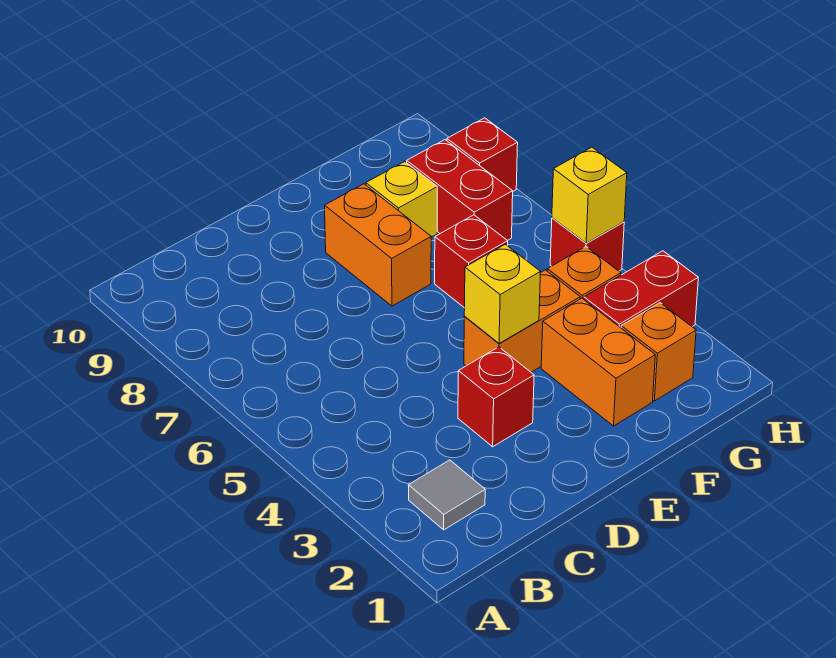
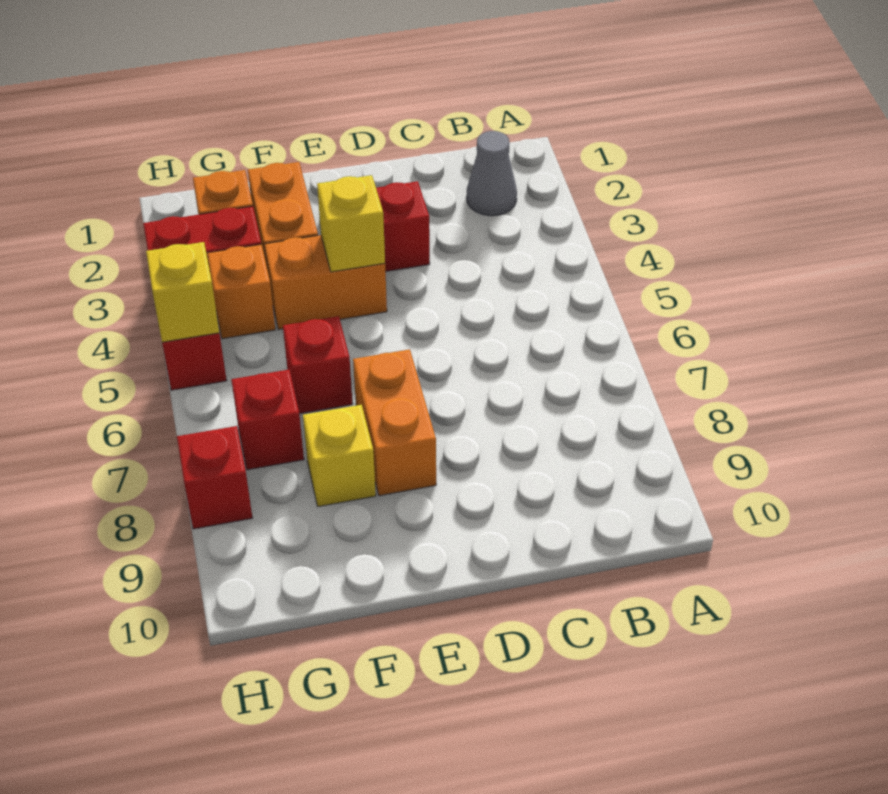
grey 1x1 tile [408,460,485,530] -> grey 1x1 cone [467,131,517,216]
red 1x2 brick [407,140,513,241] -> red 1x1 brick [231,370,304,470]

